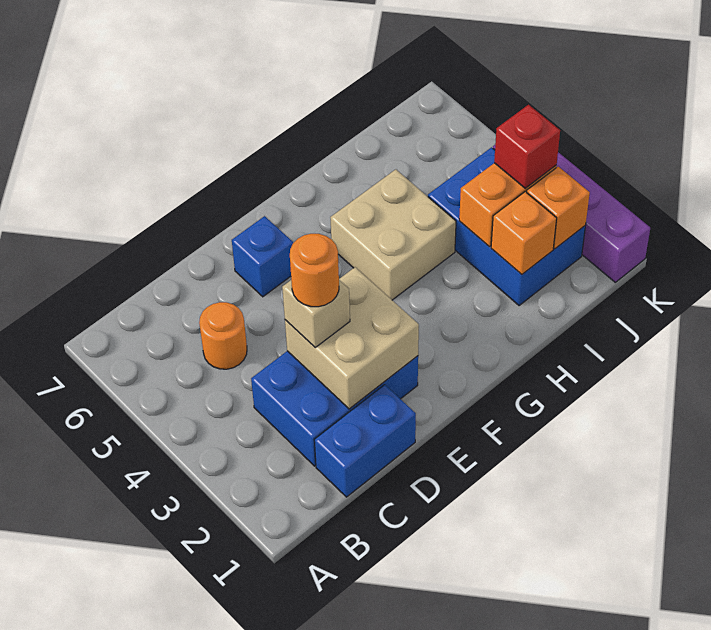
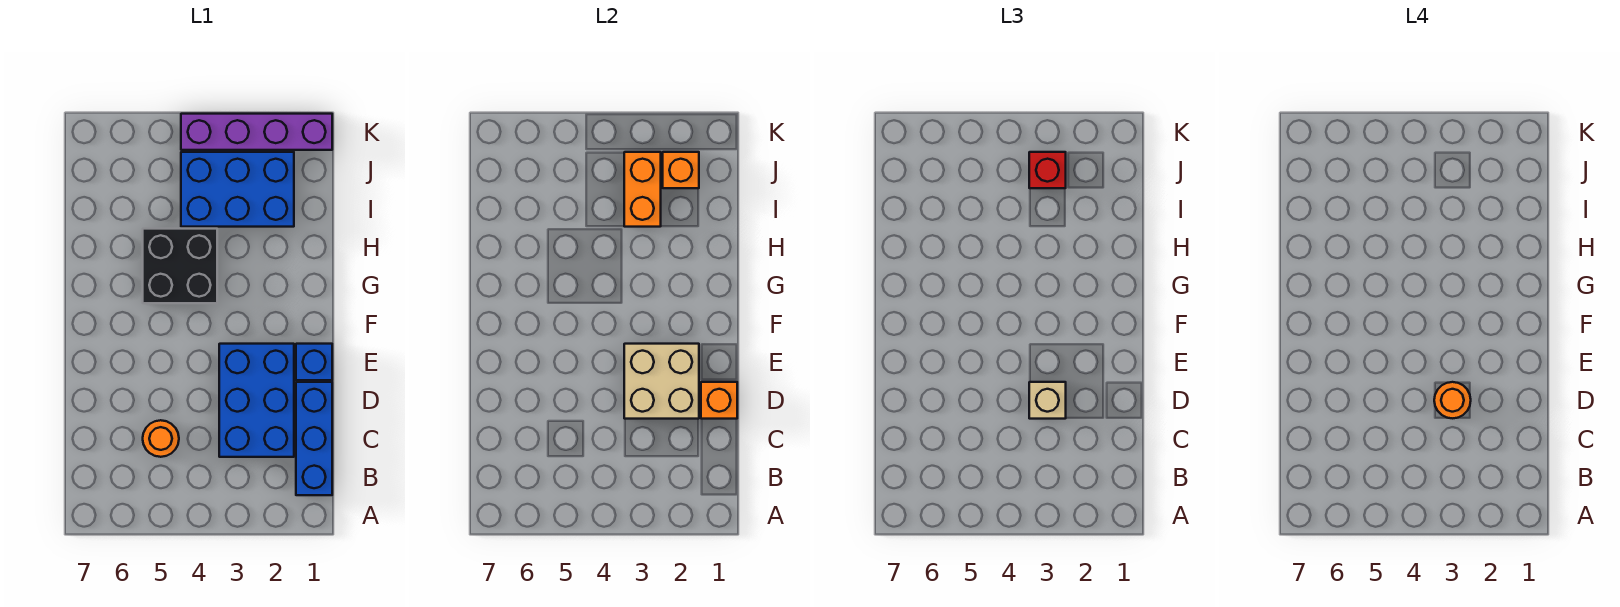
blue 1x2 brick [314,385,416,497] -> blue 1x3 brick [296,382,332,495]
blue 1x1 brick [232,216,293,297] -> blue 1x1 brick moved to [296,344,332,380]
tan 2x2 brick [330,169,456,300] -> black 2x2 brick [143,229,217,303]
orange 1x1 brick [491,192,557,274] -> orange 1x1 brick moved to [701,382,737,419]

